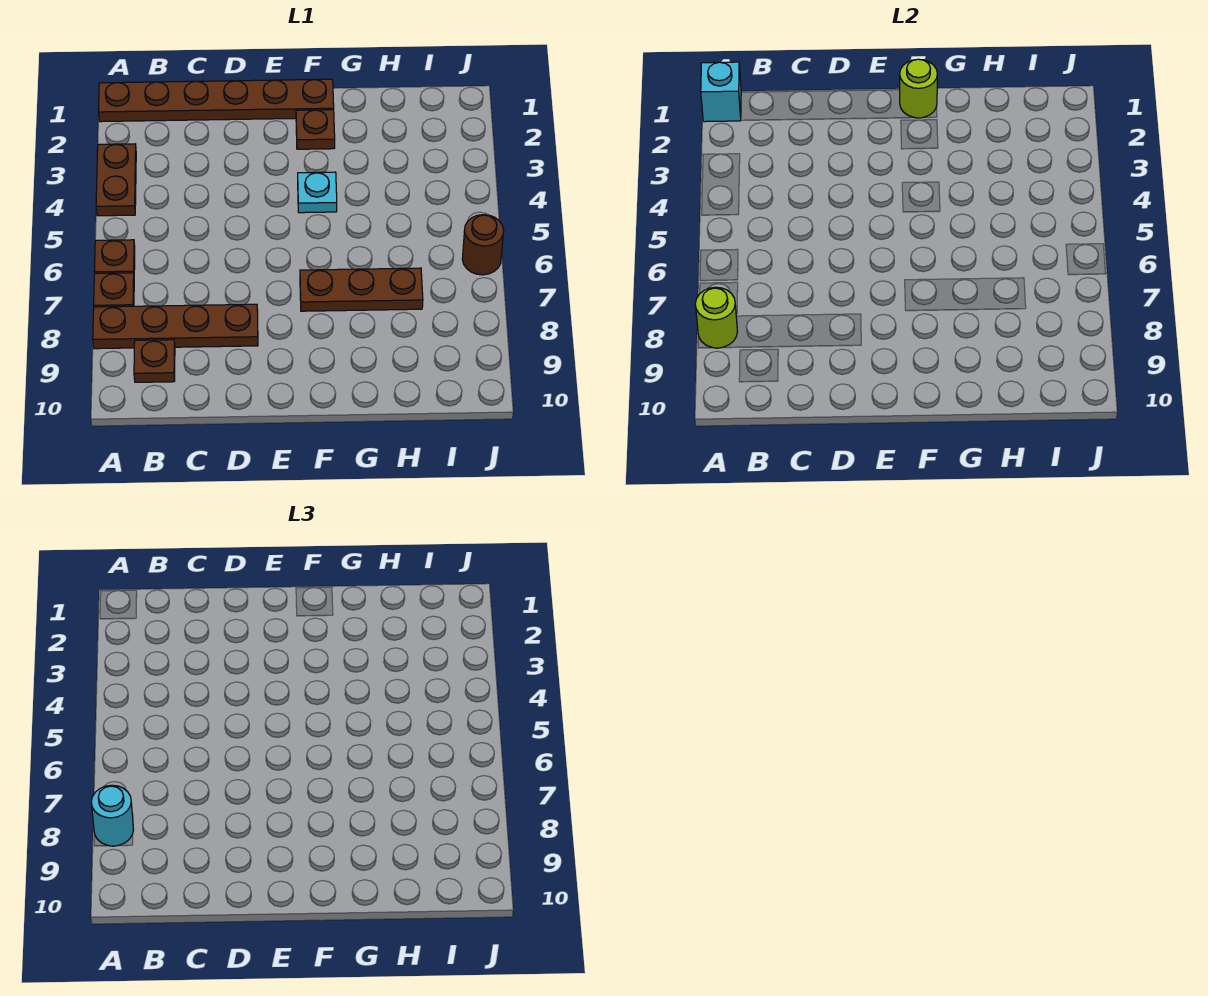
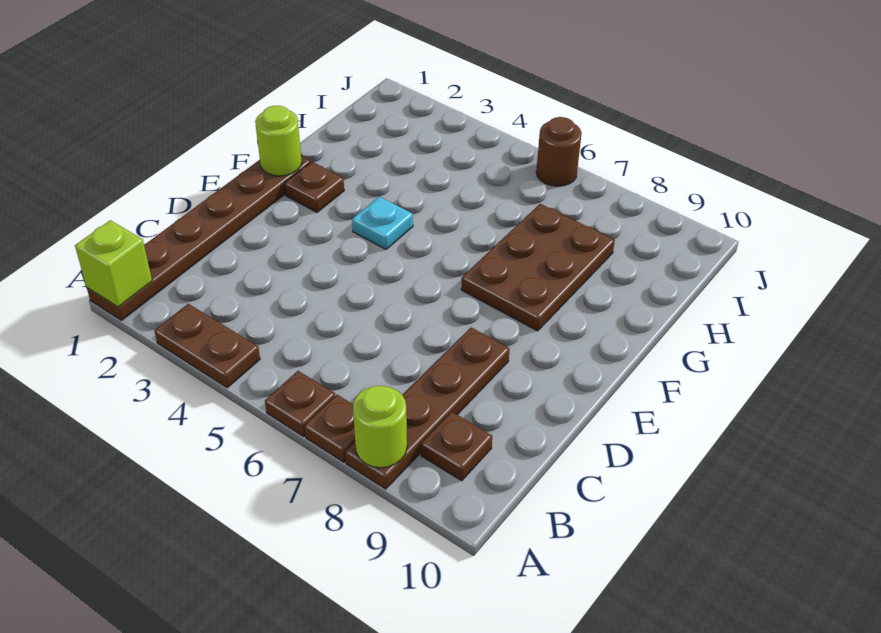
cyan 1x1 brick [701,62,741,122] -> lime 1x1 brick [75,220,152,307]
cyan 1x1 round brick [91,785,134,846] -> none
brown 1x3 plate [300,268,423,311] -> brown 2x3 plate [461,204,615,331]

